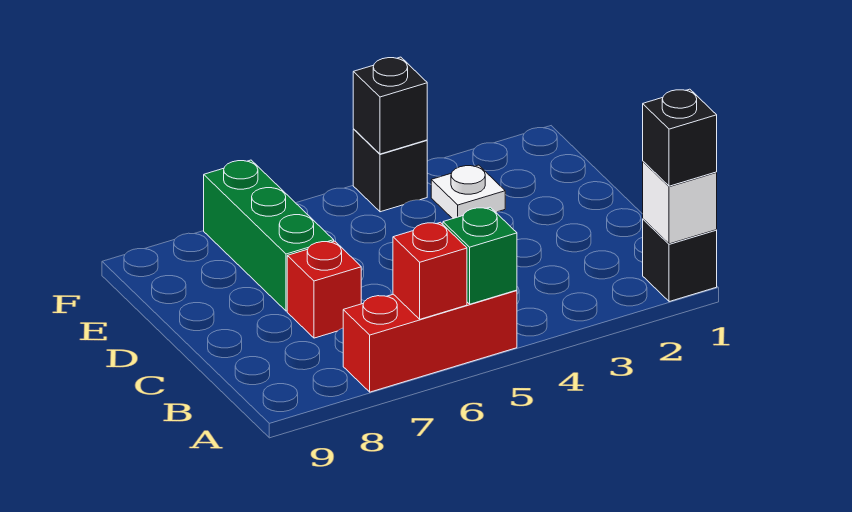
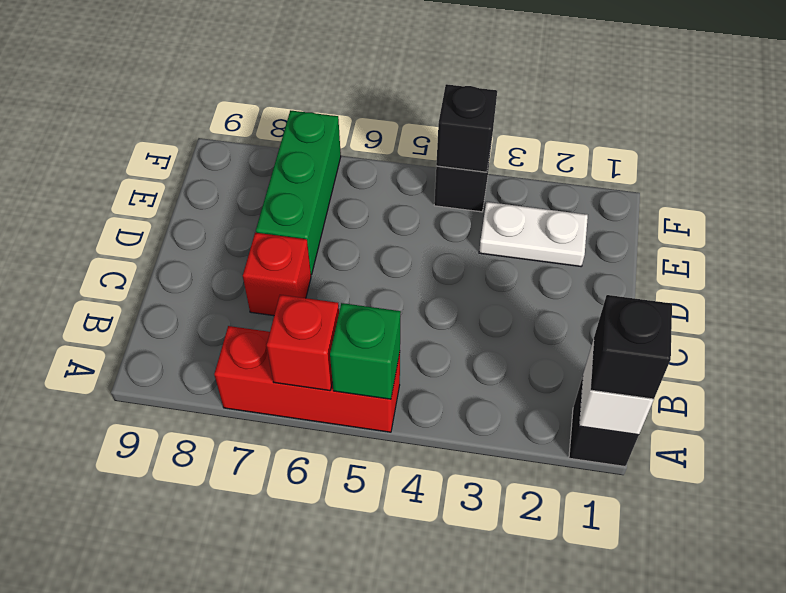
white 1x1 plate [431,165,505,219] -> white 1x2 plate [479,202,588,266]

